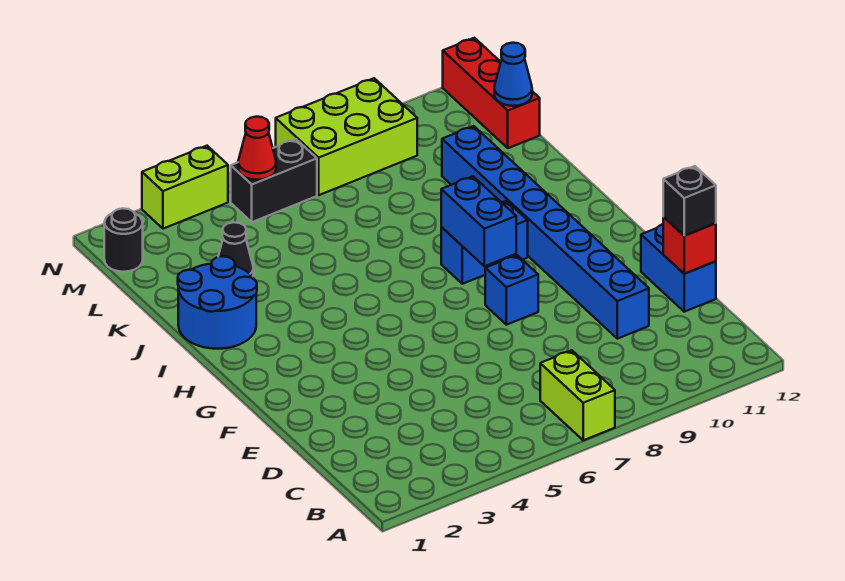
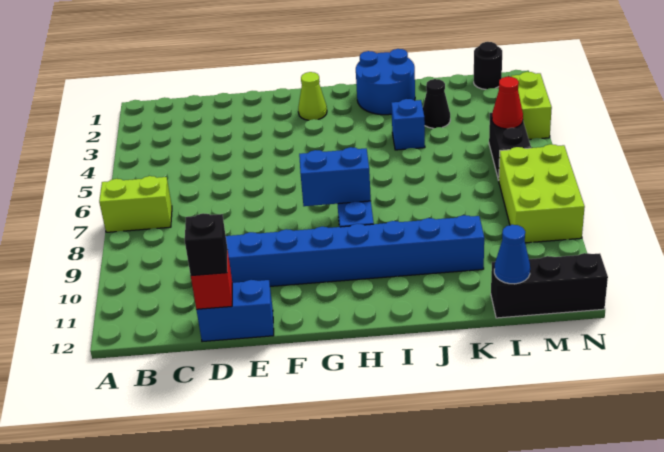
blue 1x1 brick [485,255,538,325] -> blue 1x1 brick moved to [391,99,425,150]
none -> lime 1x1 cone [298,72,327,120]
red 1x3 brick [443,38,540,148] -> black 1x3 brick [491,253,608,318]

